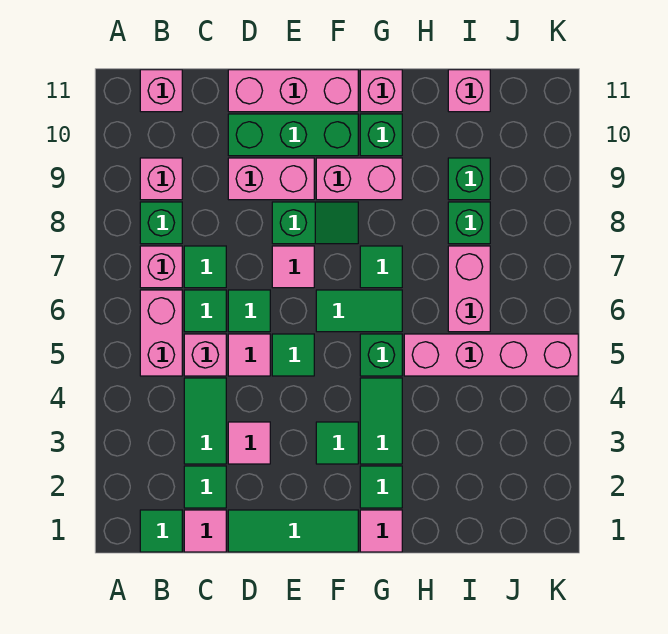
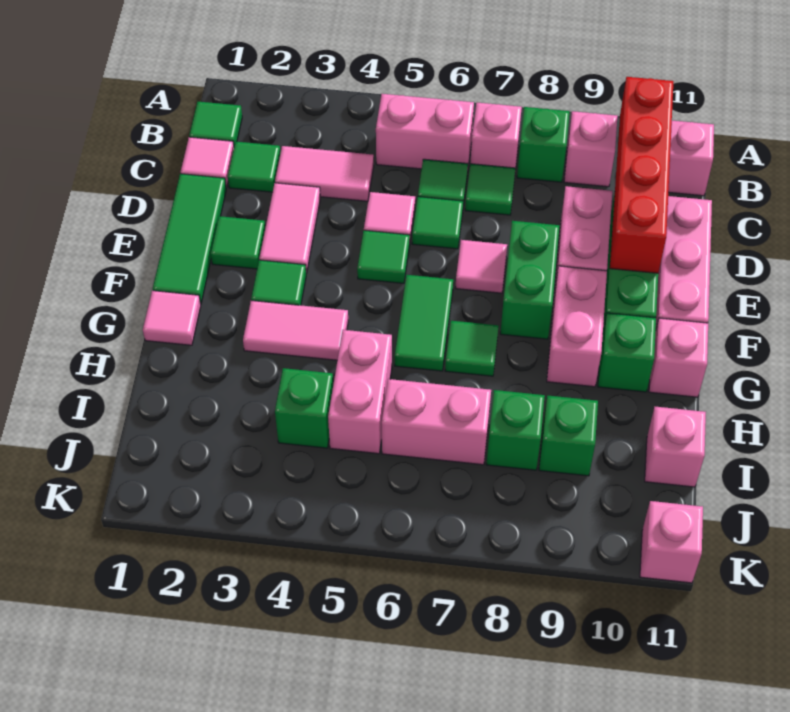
none -> red 1x4 brick [610,77,674,273]
green 1x2 tile [184,378,226,464] -> pink 1x2 tile [275,146,374,201]
pink 1x1 brick [184,334,226,376] -> pink 1x1 brick moved to [640,501,703,583]
pink 1x1 tile [228,422,270,464] -> pink 1x2 tile [259,183,320,274]
green 1x2 slope [272,202,358,244] -> green 1x2 brick [500,221,559,339]
green 1x1 tile [360,466,402,508] -> green 1x1 tile moved to [211,216,265,269]
green 1x2 tile [360,378,402,464] -> pink 1x2 tile [243,301,348,360]
green 1x1 brick [360,334,402,376] -> green 1x1 brick moved to [275,368,333,448]
pink 1x4 brick [404,334,578,376] -> pink 1x2 brick [328,330,392,454]

